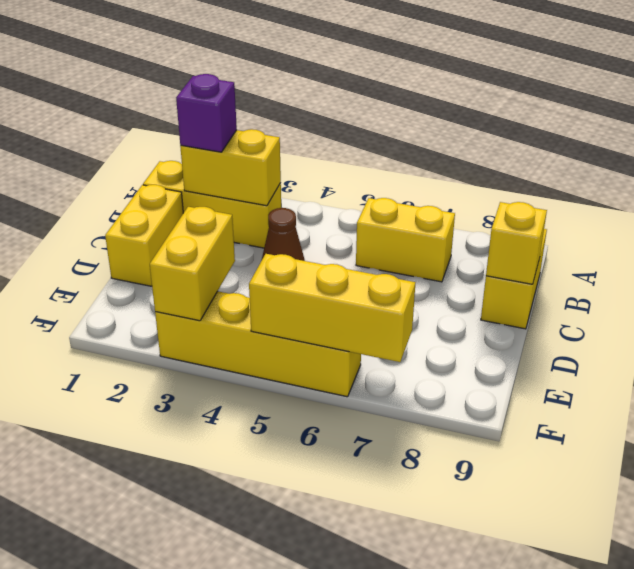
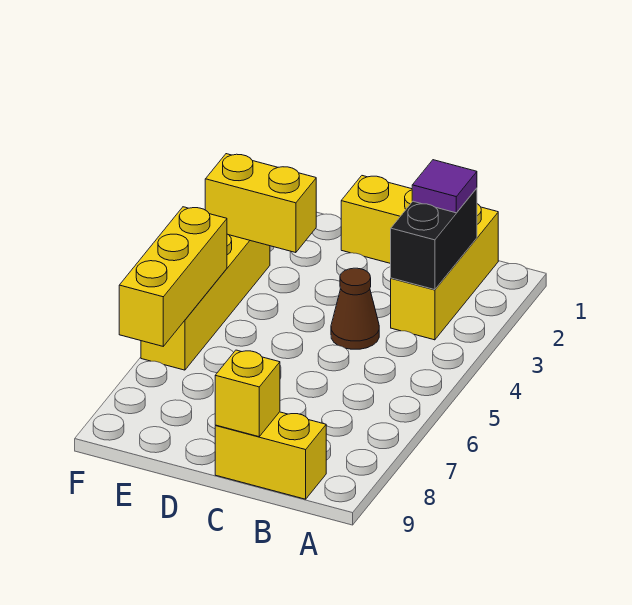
yellow 1x2 brick [180,129,281,206] -> black 1x2 brick [391,188,477,290]
purple 1x1 brick [176,74,237,152] -> purple 1x1 tile [412,160,477,213]
yellow 1x2 brick [356,198,455,282] -> none

